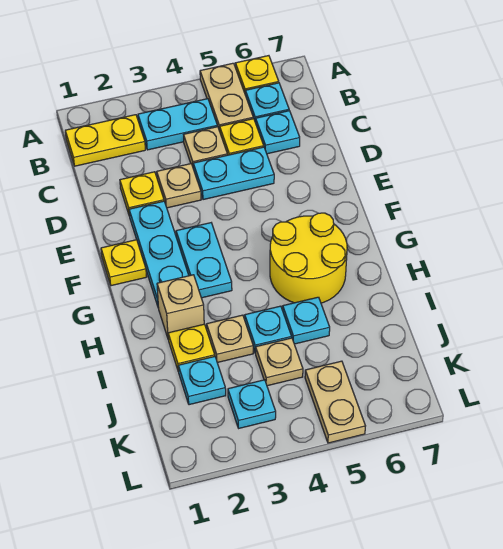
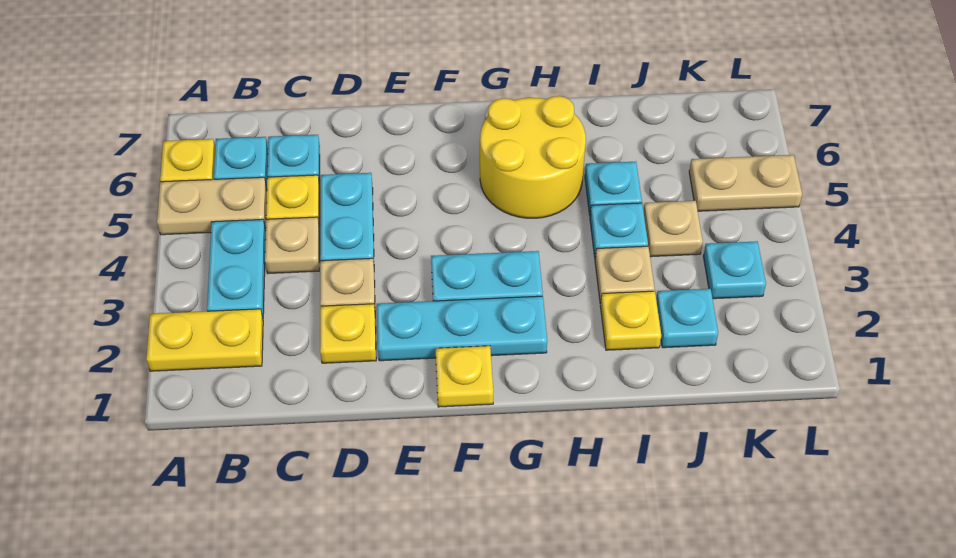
yellow 1x2 plate [65,115,145,166] -> yellow 1x2 plate turned to [146,309,263,371]
tan 1x1 brick [157,275,204,338] -> none

